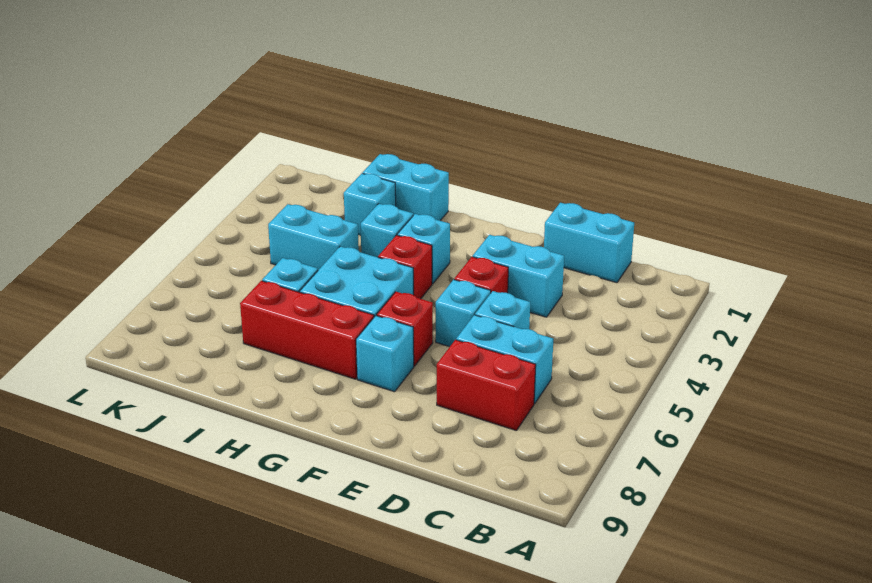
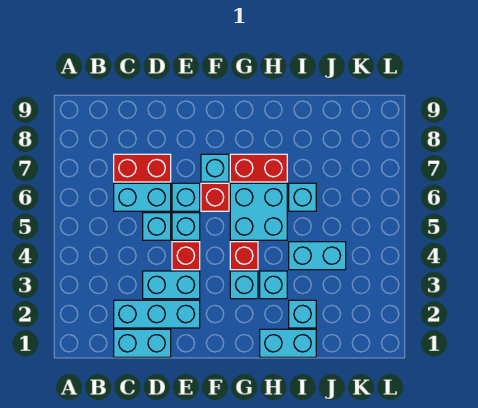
none -> cyan 1x3 brick [114,300,200,328]
none -> cyan 1x1 brick [172,183,200,211]
red 1x3 brick [240,281,374,379] -> red 1x2 brick [230,154,287,182]

